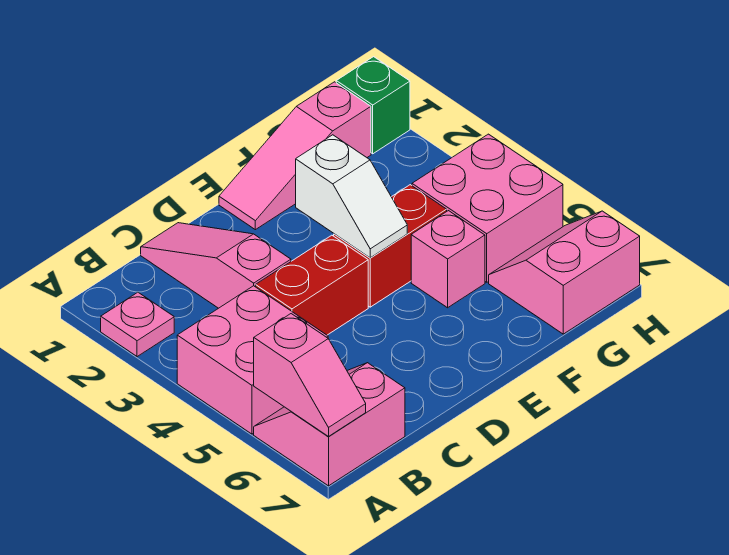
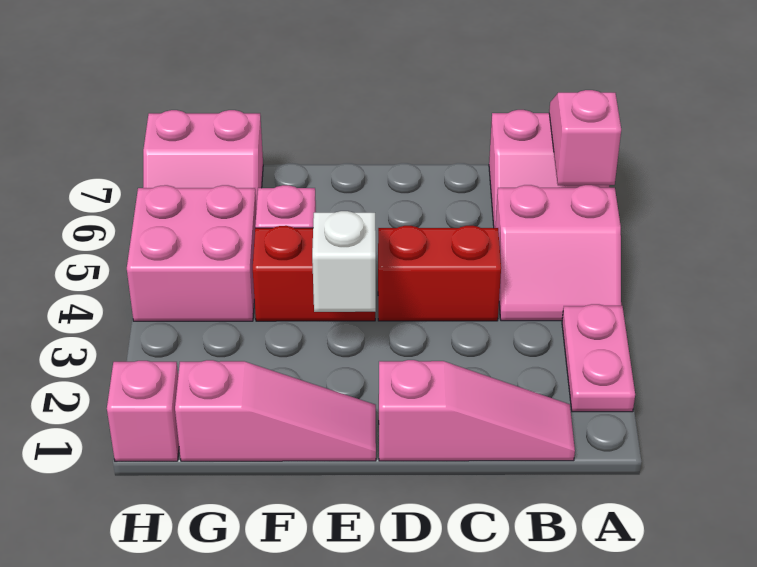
pink 1x1 plate [101,292,174,357] -> pink 1x2 plate [562,304,635,412]
pink 2x2 brick [177,286,328,434] -> pink 2x2 slope [495,185,621,321]
pink 1x3 slope [141,223,291,308] -> pink 1x3 slope turned to [379,360,575,461]
green 1x1 brick [336,57,410,154] -> pink 1x1 brick [107,361,179,461]

